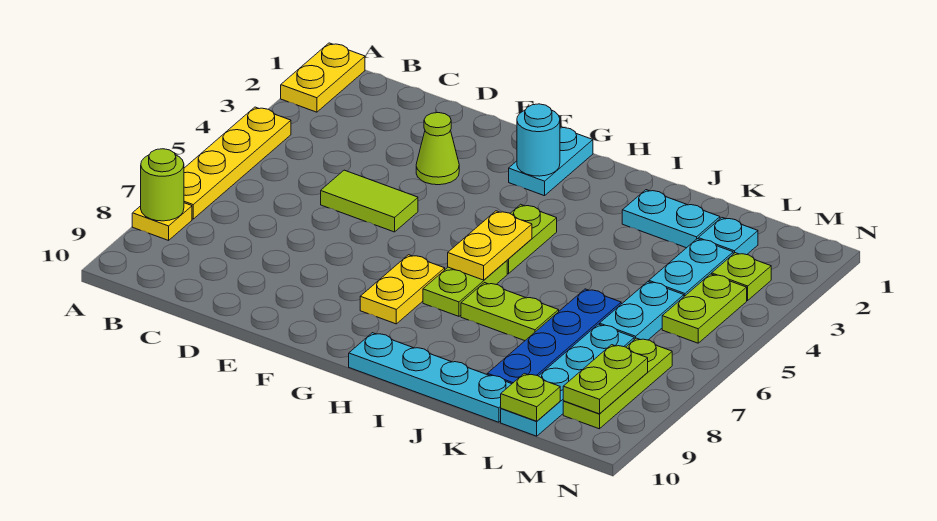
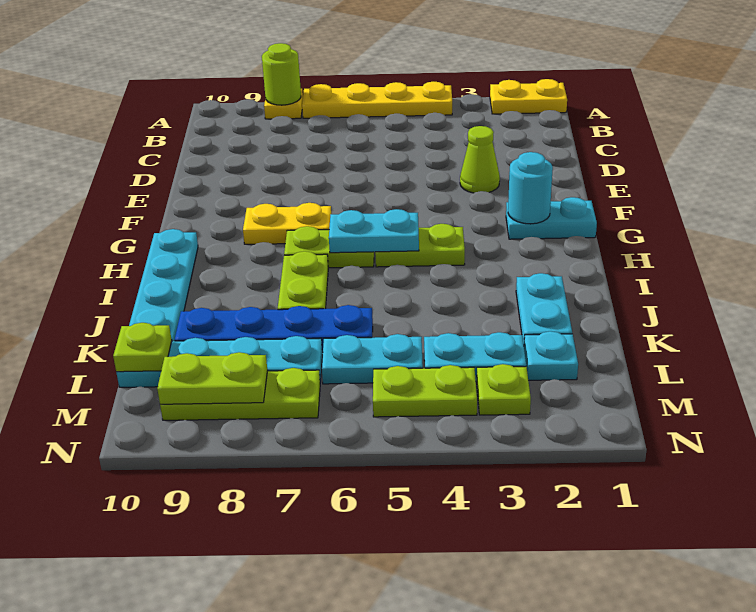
lime 1x2 tile [321,170,418,232] -> none
yellow 1x2 plate [448,211,532,280] -> cyan 1x2 plate [329,209,419,253]

